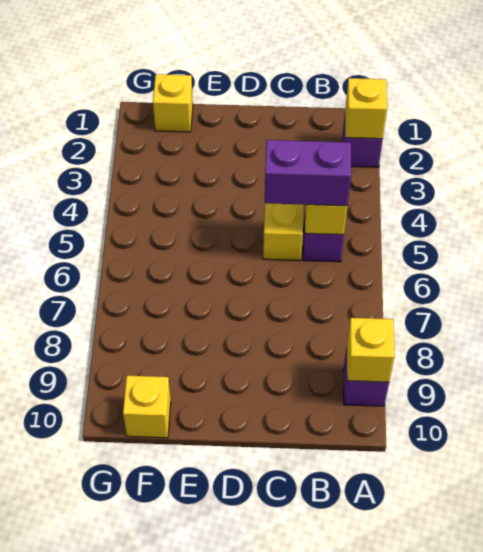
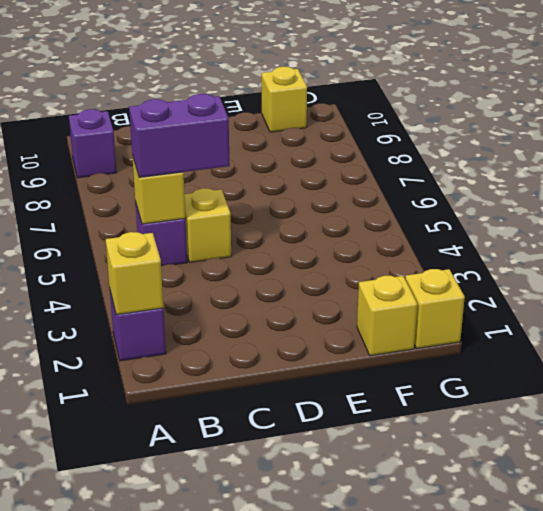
yellow 1x1 brick [347,318,395,382] -> yellow 1x1 brick moved to [405,269,465,349]

